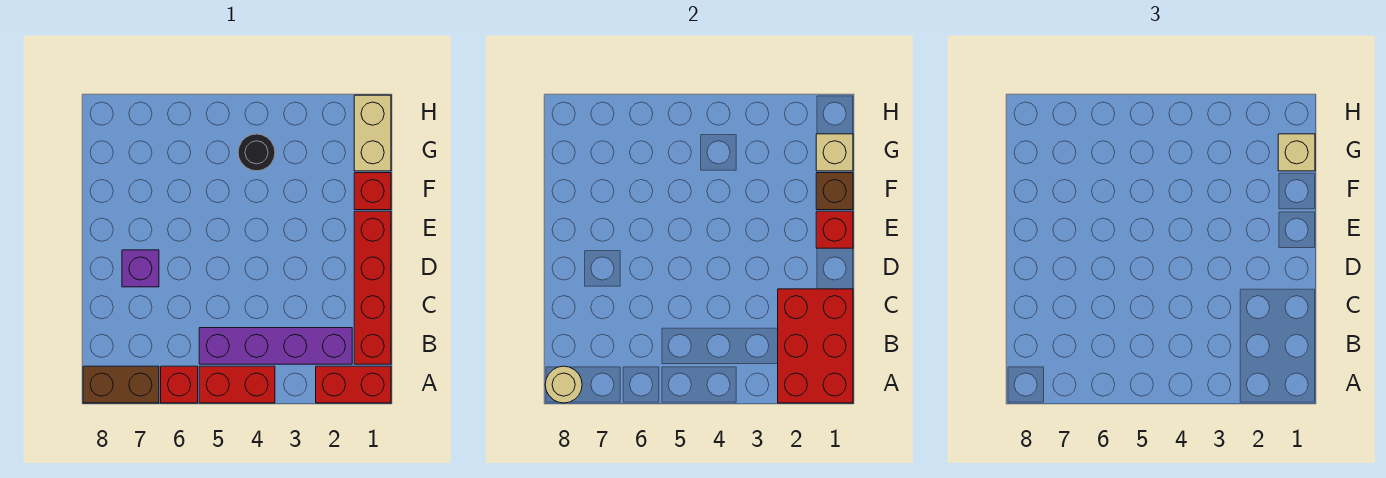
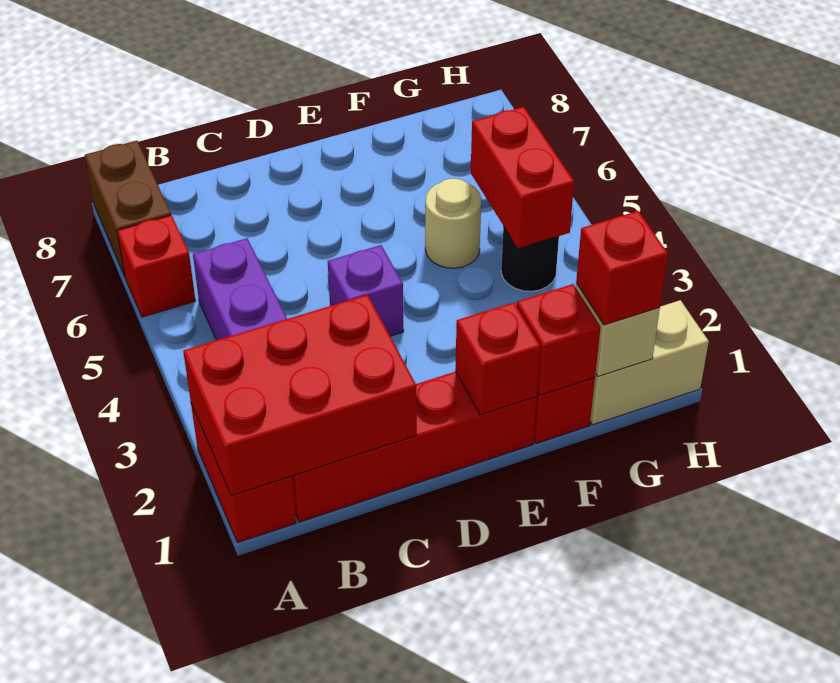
red 1x2 brick [199,366,275,403] -> red 1x2 brick moved to [471,107,574,248]
tan 1x1 round brick [545,366,582,403] -> tan 1x1 round brick moved to [425,179,481,268]
purple 1x1 brick [122,250,159,287] -> purple 1x1 brick moved to [328,245,404,336]
brown 1x1 brick [816,173,853,210] -> red 1x1 brick [517,284,601,395]
tan 1x1 brick [1278,134,1315,171] -> red 1x1 brick [576,211,668,325]

